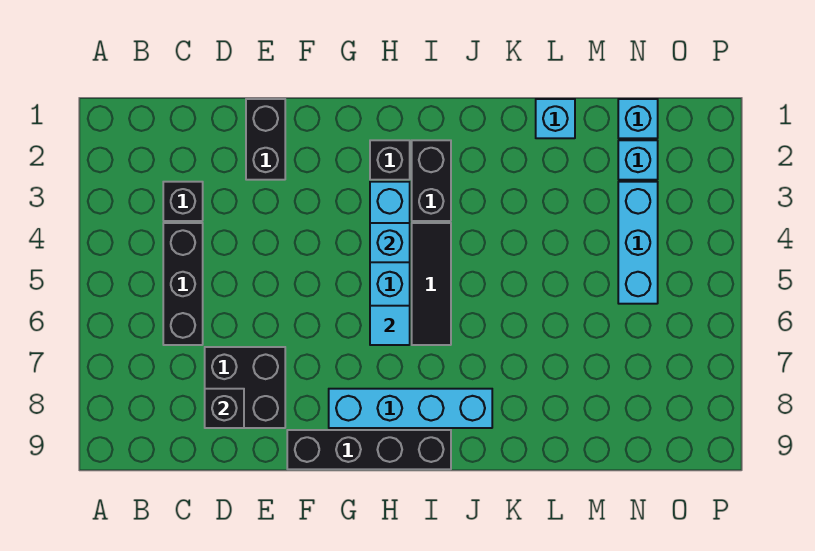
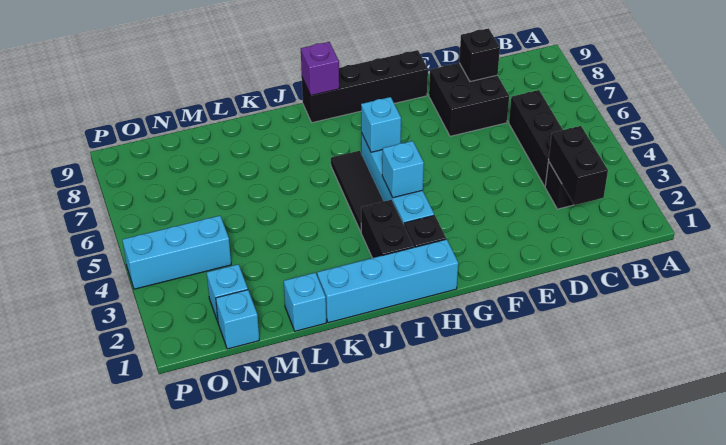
black 1x2 brick [246,99,285,180] -> black 1x2 brick moved to [549,126,608,205]
cyan 1x4 brick [329,389,492,428] -> cyan 1x4 brick moved to [317,239,458,323]
cyan 1x1 tile [370,306,410,345] -> cyan 1x1 brick [361,97,401,152]
none -> purple 1x1 brick [301,42,339,95]
cyan 1x3 brick [618,182,658,304] -> cyan 1x3 brick turned to [122,216,231,289]

